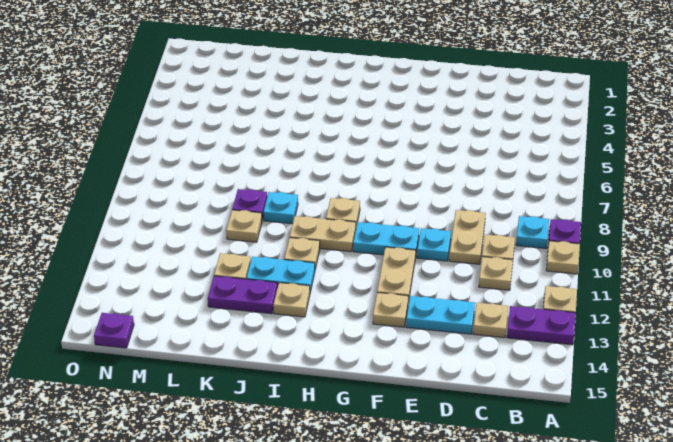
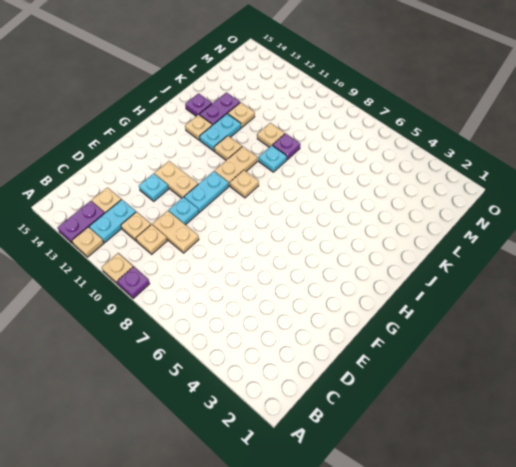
cyan 1x1 plate [516,216,549,249] -> cyan 1x1 plate moved to [139,173,168,201]
cyan 1x2 plate [406,296,475,334] -> cyan 1x2 plate moved to [89,200,136,242]
tan 1x1 plate [373,293,408,327] -> none
purple 1x1 plate [94,313,134,348] -> purple 1x1 plate moved to [185,93,212,116]

